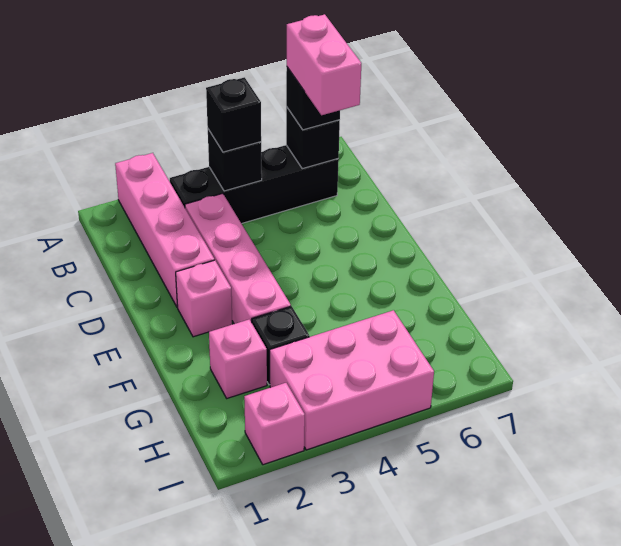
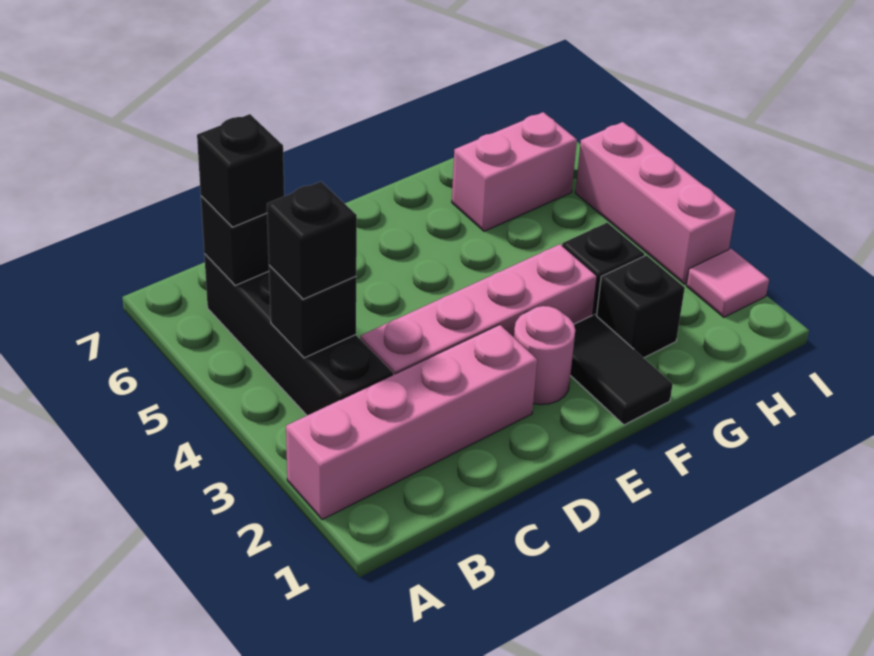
pink 1x2 brick [287,14,361,115] -> pink 1x2 brick moved to [452,112,577,231]
pink 1x1 brick [176,260,232,337] -> pink 1x1 round brick [514,306,575,405]
none -> black 1x2 tile [570,314,673,425]
pink 1x1 brick [209,319,267,398] -> black 1x1 brick [597,255,685,358]
pink 2x3 brick [270,310,434,450] -> pink 1x3 brick [575,122,735,284]
pink 1x1 brick [244,383,305,465] -> pink 1x1 tile [686,249,769,317]

